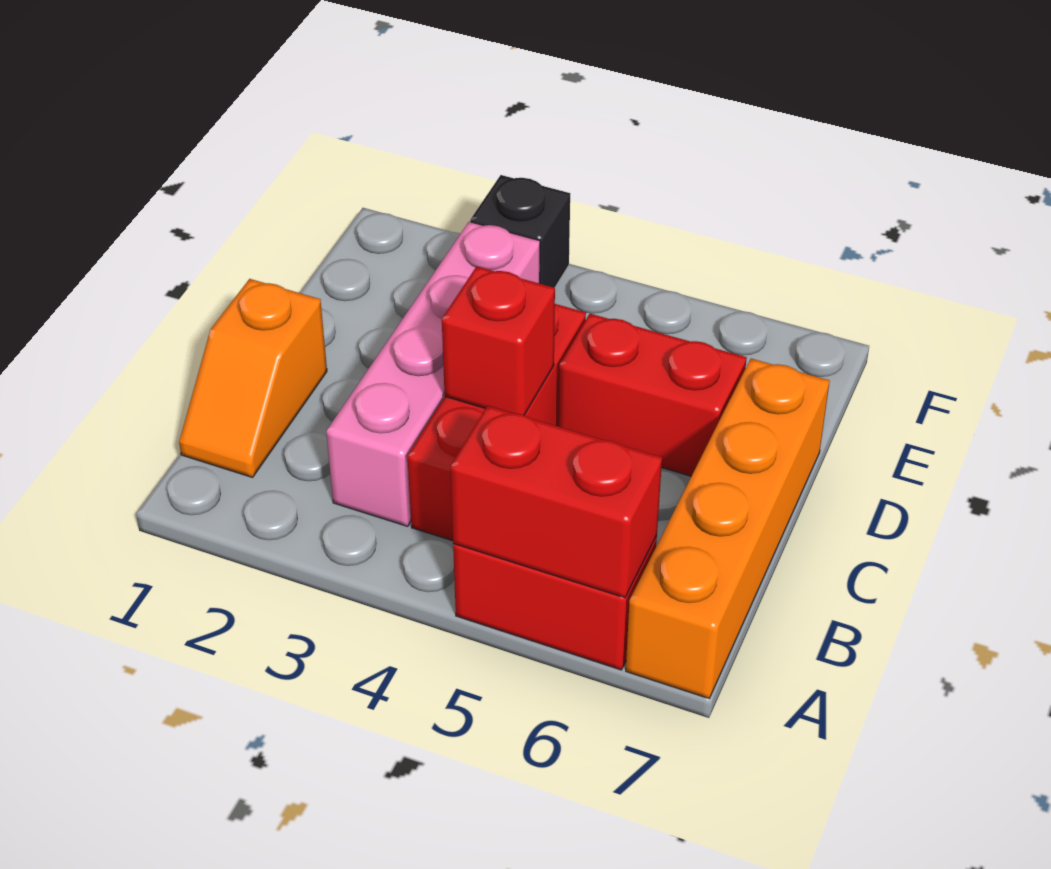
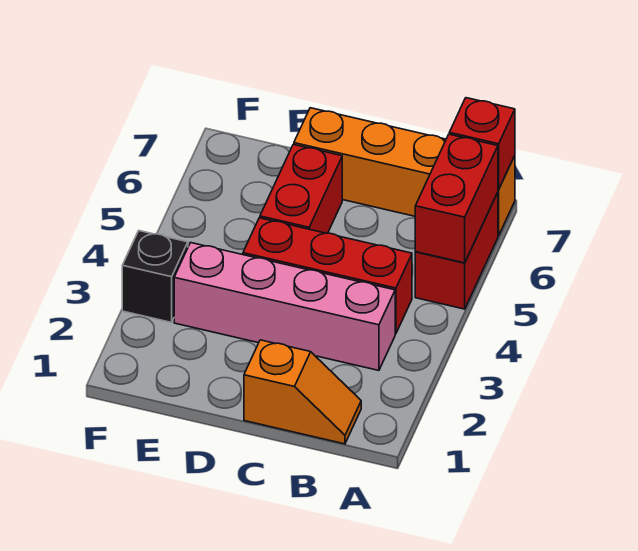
red 1x1 brick [442,266,555,415] -> red 1x1 brick moved to [449,98,515,189]

